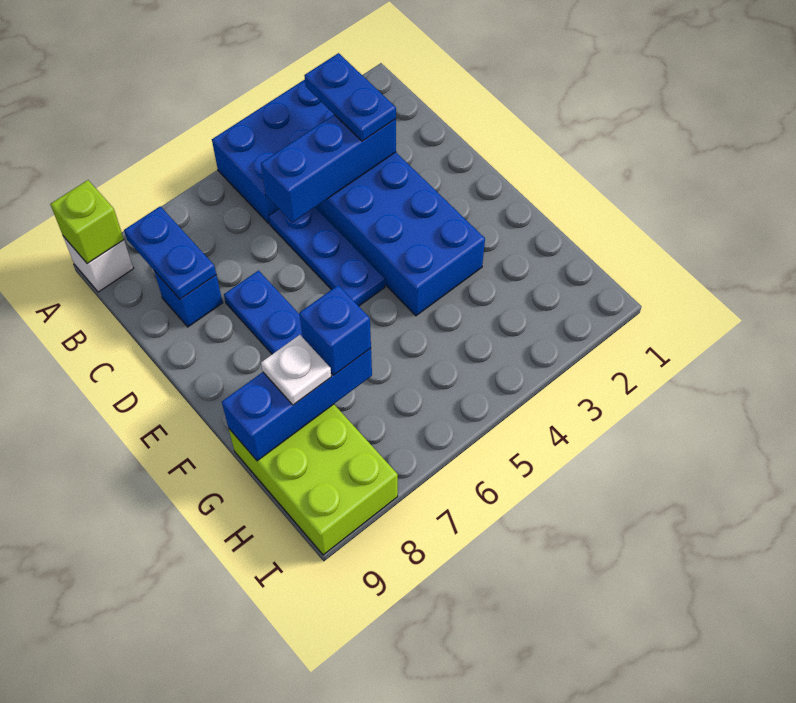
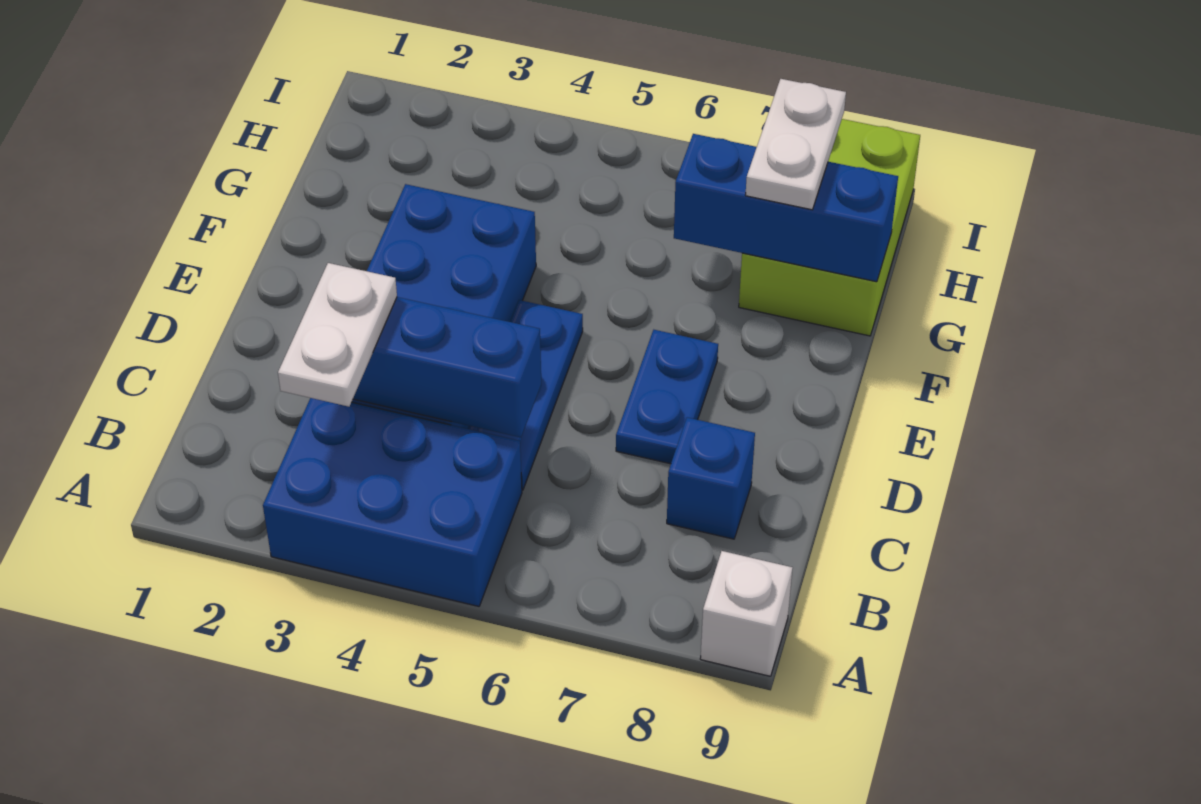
lime 1x1 brick [50,180,124,264] -> none
blue 1x2 plate [304,53,396,141] -> white 1x2 plate [278,263,397,407]
blue 1x2 plate [124,206,216,299] -> none
blue 1x1 brick [299,285,371,375] -> none
white 1x1 plate [261,335,331,405] -> white 1x2 plate [745,79,846,210]

